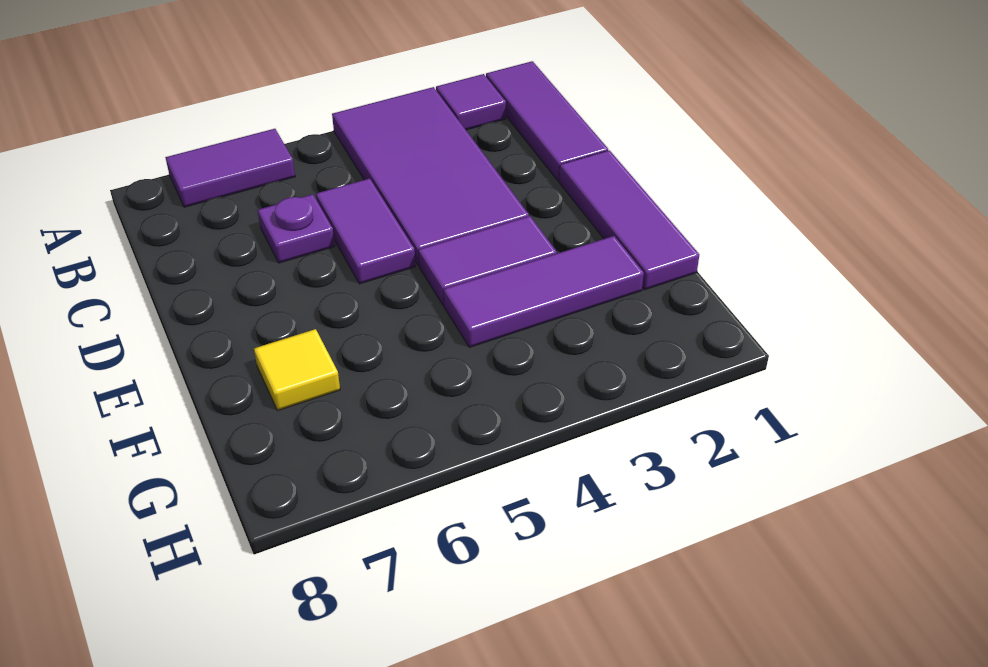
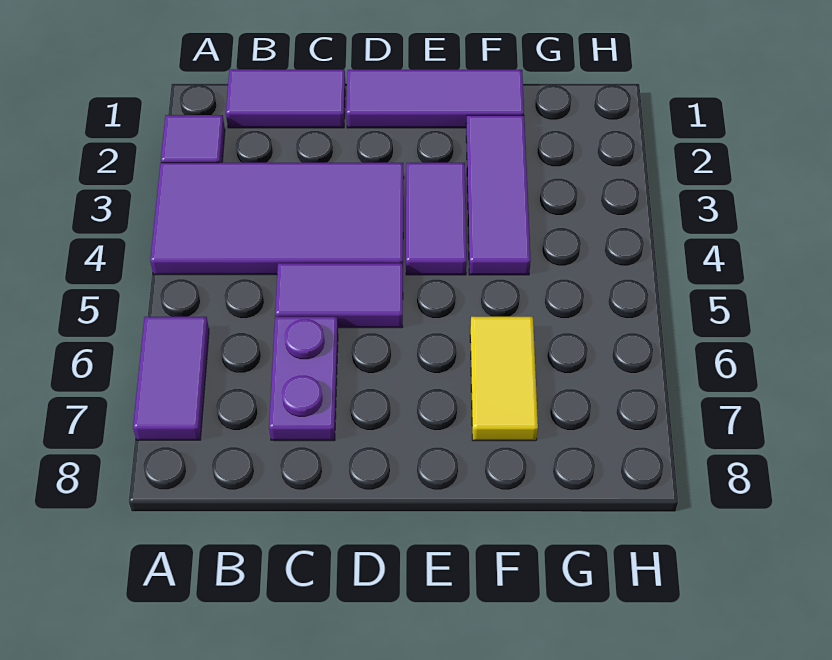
purple 1x3 tile [486,61,608,181] -> purple 1x2 tile [226,69,346,128]
purple 1x1 plate [258,194,335,263] -> purple 1x2 plate [269,317,338,441]
yellow 1x1 tile [254,329,340,411] -> yellow 1x2 tile [470,317,538,441]

